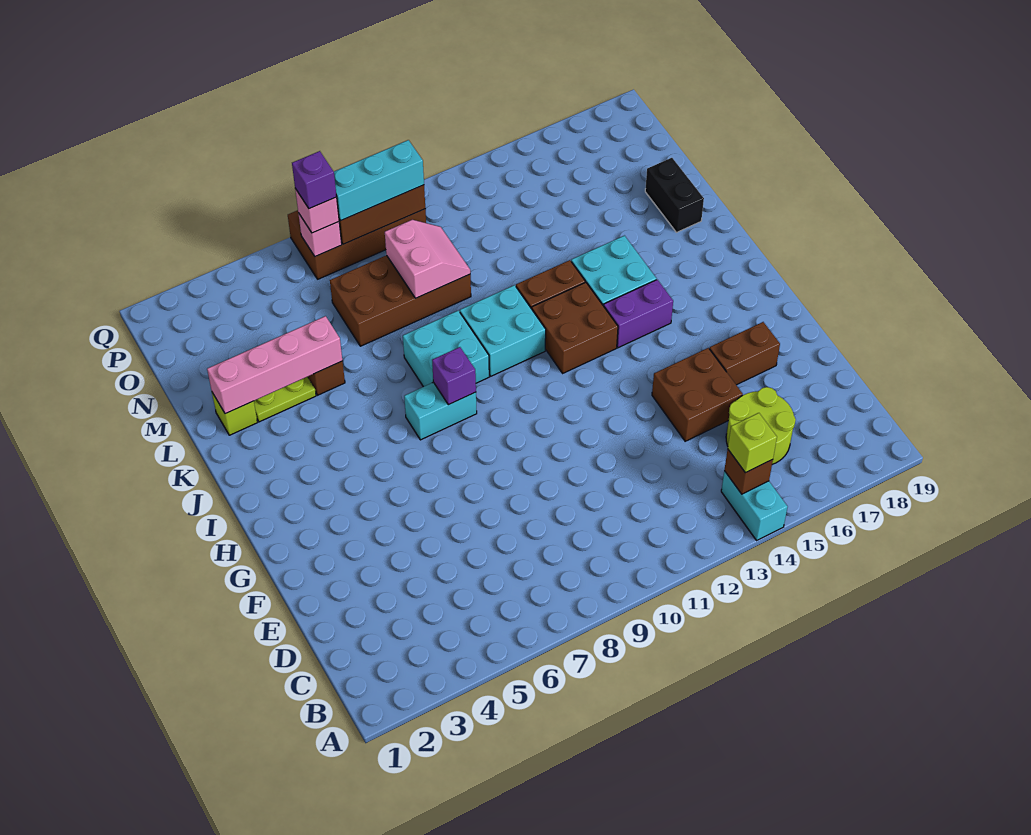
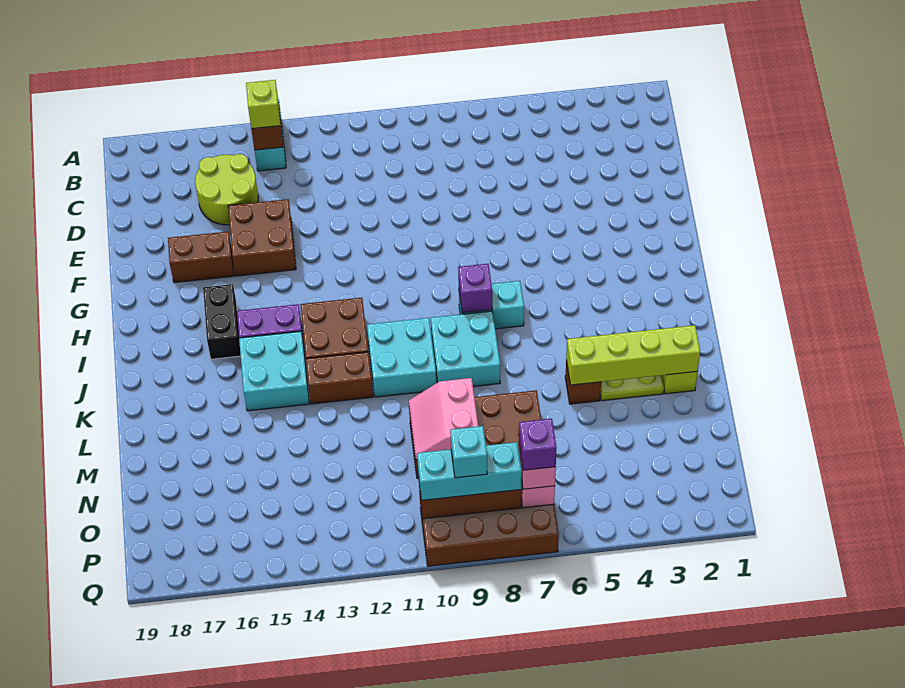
pink 1x4 brick [207,316,342,414] -> lime 1x4 brick [566,325,700,385]
black 1x2 brick [645,158,704,232] -> black 1x2 brick moved to [203,284,241,359]
none -> cyan 1x1 brick [450,426,487,478]

